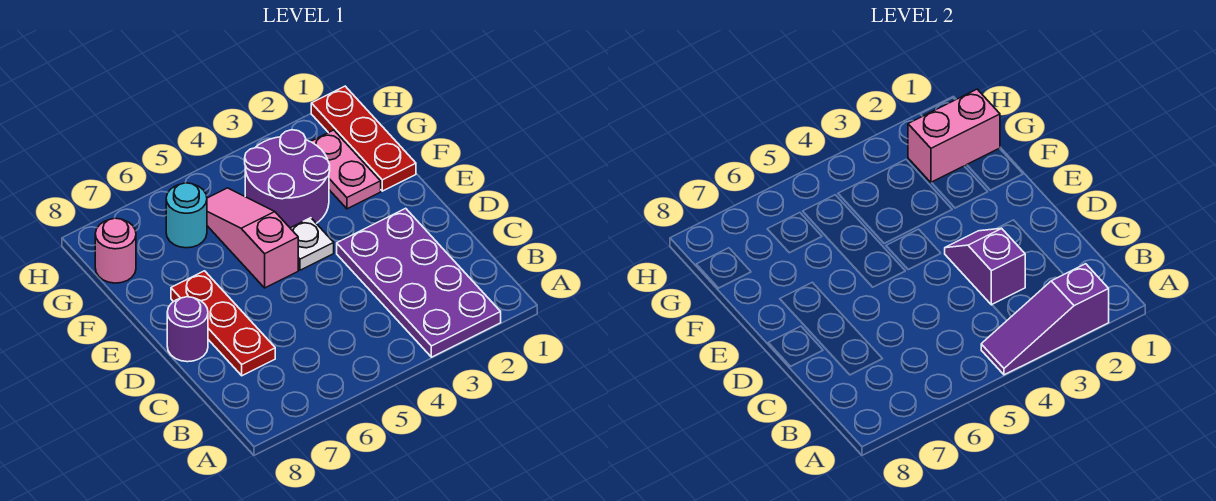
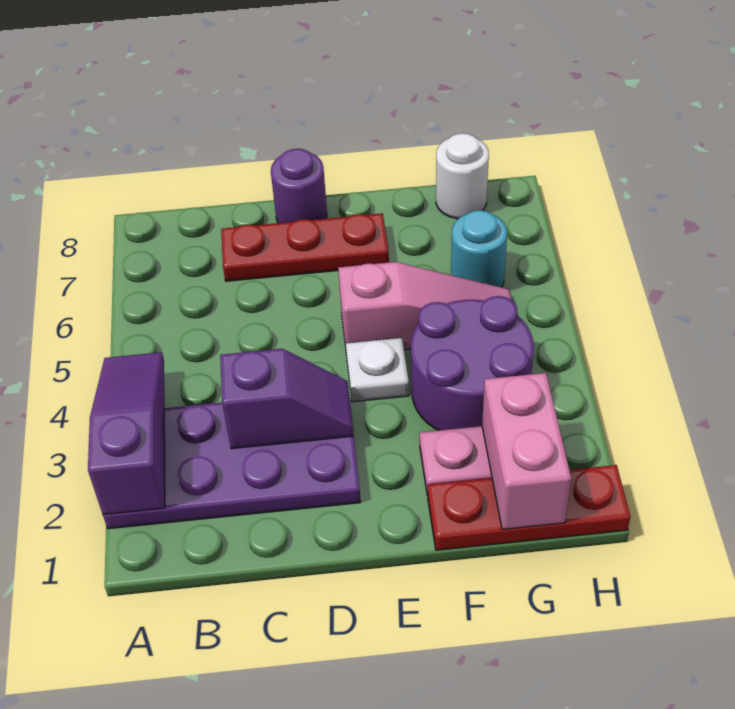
pink 1x1 round brick [95,218,136,283] -> white 1x1 round brick [436,133,489,219]

